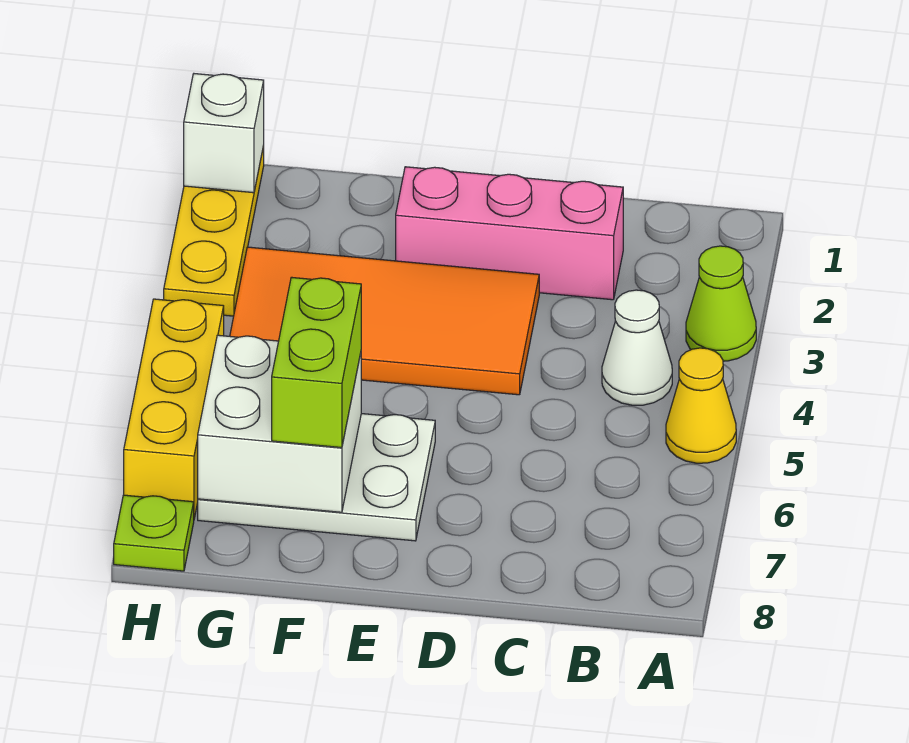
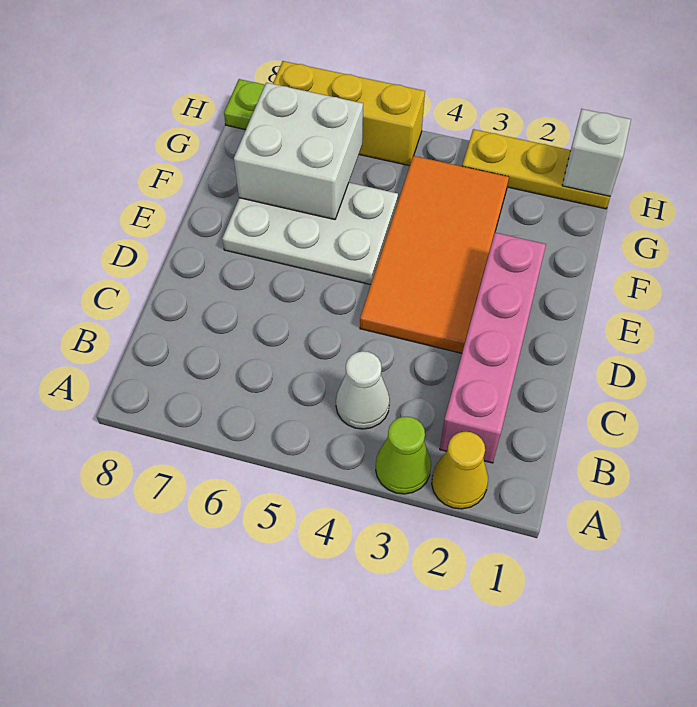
yellow 1x1 cone [666,348,736,463] -> yellow 1x1 cone moved to [432,432,488,509]
pink 1x3 brick [396,167,623,300] -> pink 1x4 brick [440,233,546,463]
white 2x3 plate [198,414,435,541] -> white 2x3 plate turned to [222,183,398,285]
lime 1x2 brick [272,277,361,448] -> none

